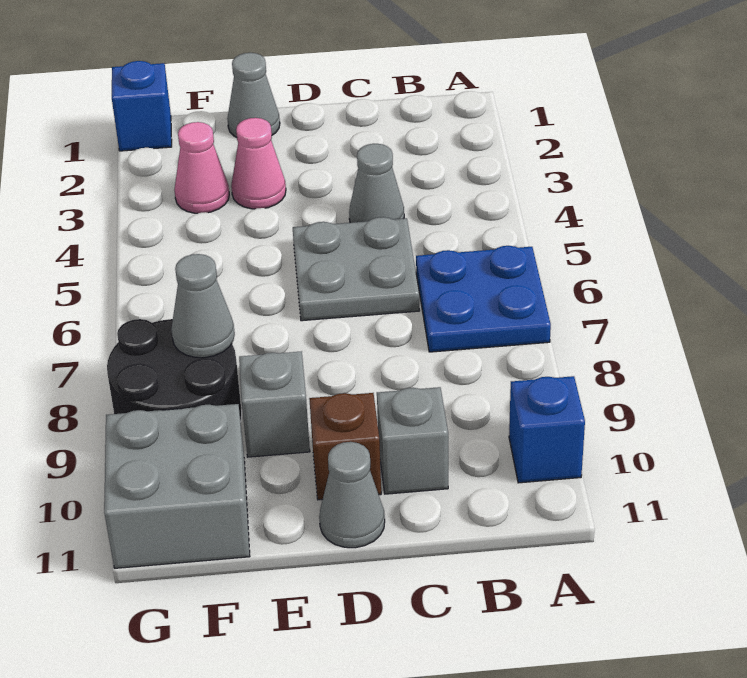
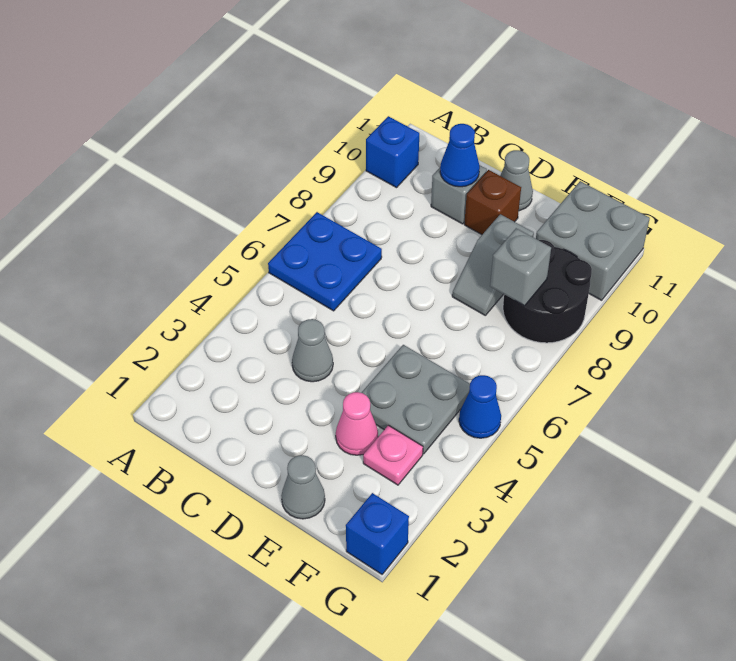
grey 2x2 plate [293,217,420,321] -> grey 2x2 plate moved to [362,345,470,454]
none -> blue 1x1 cone [440,124,480,187]
pink 1x1 cone [174,122,229,213] -> pink 1x1 plate [363,425,423,485]
grey 1x1 cone [171,254,235,358] -> grey 1x1 brick [490,228,551,306]
none -> blue 1x1 cone [459,375,501,438]

